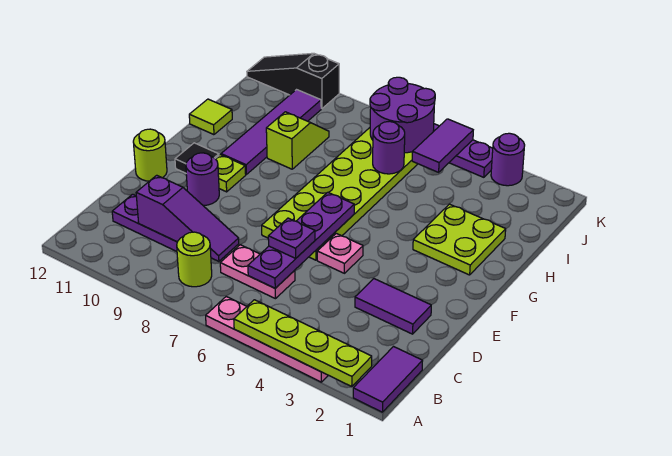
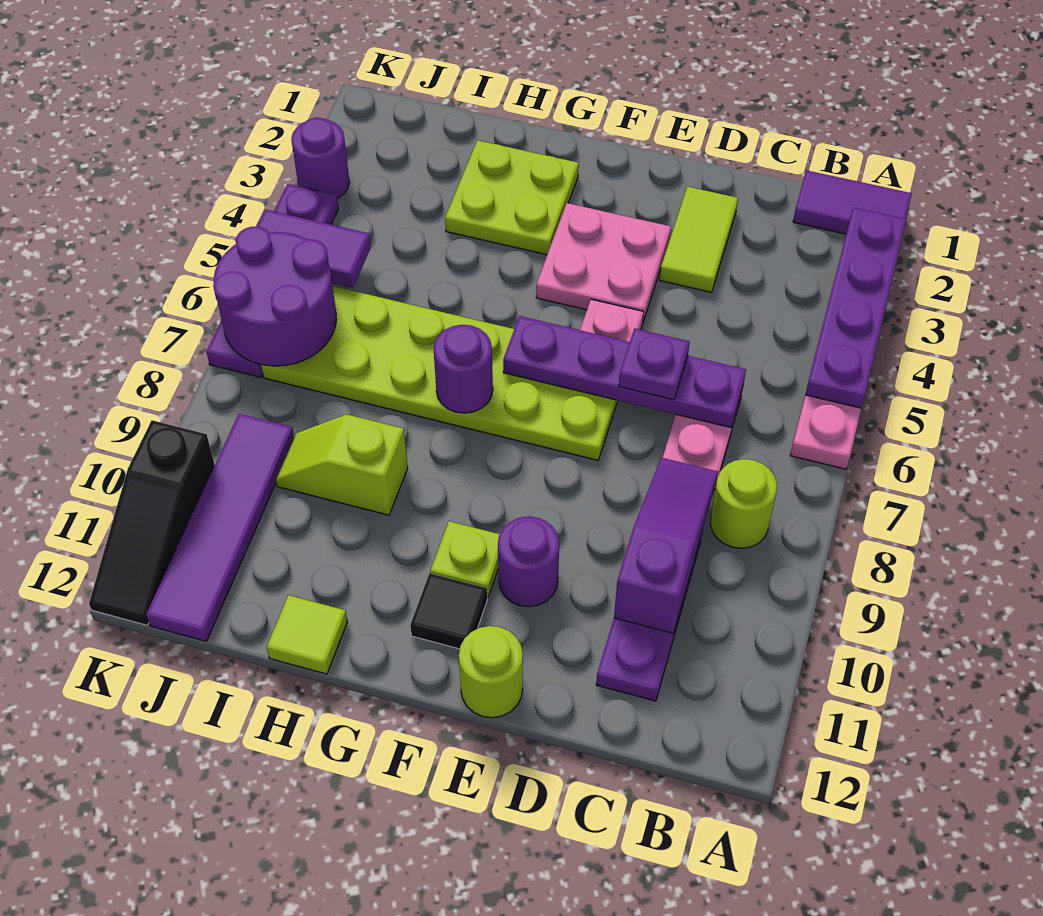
lime 1x4 plate [234,300,372,386] -> purple 1x4 plate [806,208,906,408]
purple 1x2 tile [355,279,431,334] -> lime 1x2 tile [660,187,738,292]
none -> pink 2x2 plate [536,203,671,321]
purple 1x4 tile [221,90,321,174] -> purple 1x4 tile turned to [146,414,294,641]
purple 1x1 round brick [373,121,405,174] -> purple 1x1 round brick moved to [433,325,493,413]

